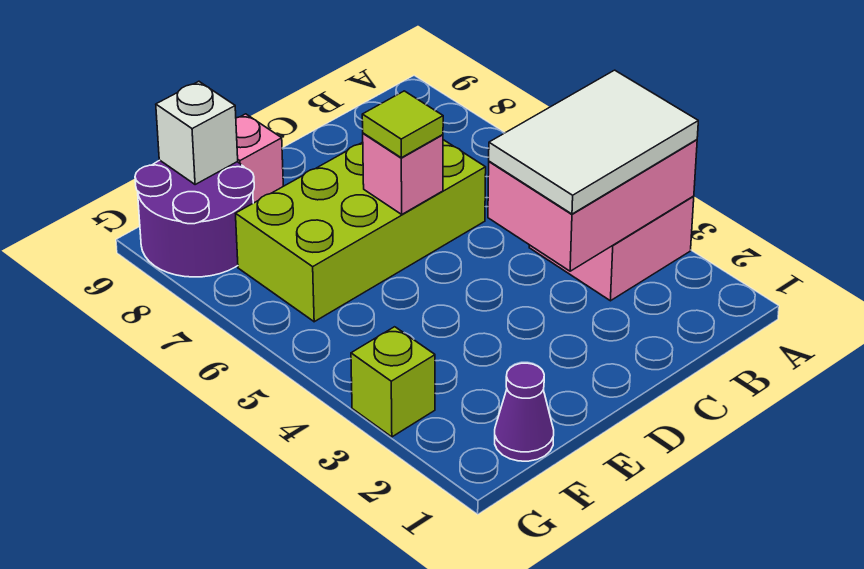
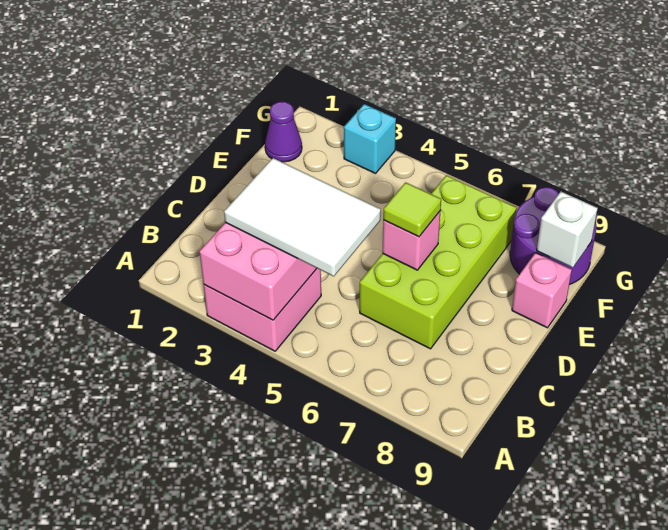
white 2x3 tile [489,70,698,214] -> white 2x3 tile turned to [224,158,381,276]
lime 1x1 brick [351,327,435,437] -> cyan 1x1 brick [344,104,396,173]

